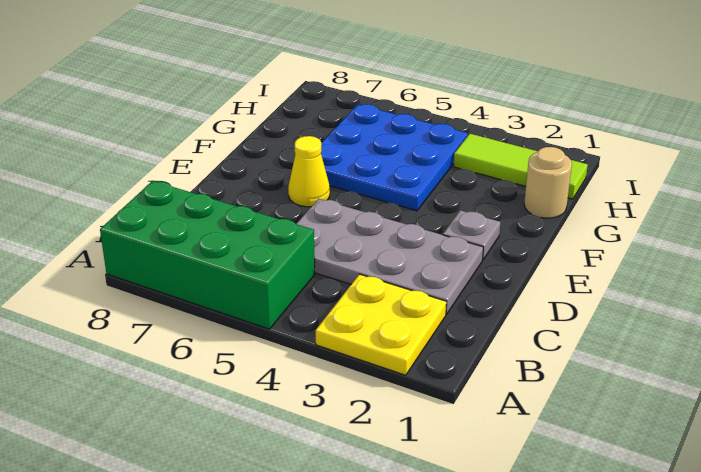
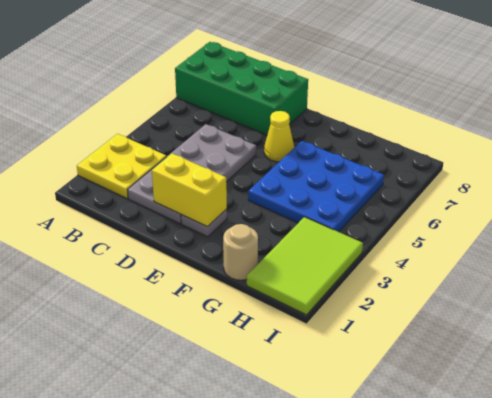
green 2x4 brick [100,181,315,329] -> green 2x4 brick turned to [175,42,308,135]
none -> yellow 1x2 brick [152,154,227,227]
lime 1x3 tile [453,134,588,199] -> lime 2x3 tile [247,217,363,315]

